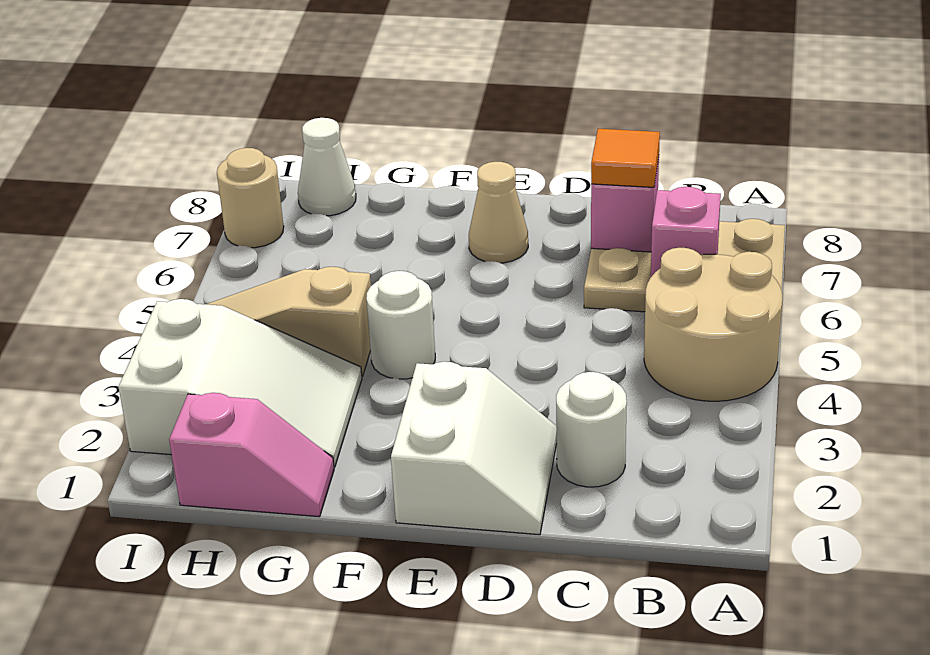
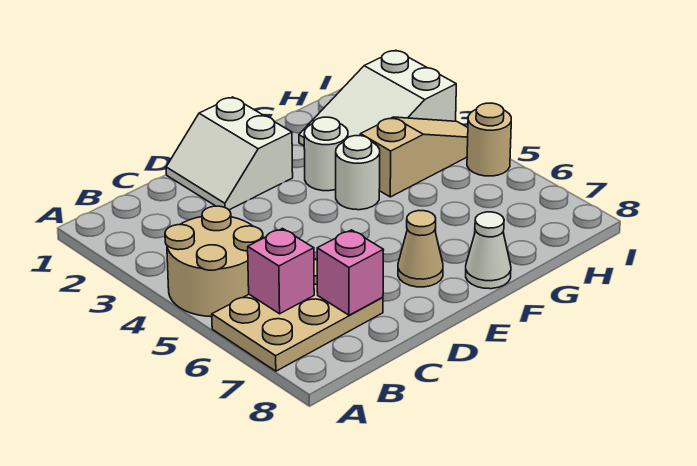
white 1x1 round brick [556,372,627,487] -> white 1x1 round brick moved to [304,117,348,191]
orange 1x1 tile [591,129,660,187] -> none
pink 1x2 slope [169,393,334,517] -> none
white 1x1 cone [298,118,356,216] -> white 1x1 cone moved to [466,212,511,289]
tan 1x1 round brick [217,148,284,248] -> tan 1x1 round brick moved to [467,103,511,176]

